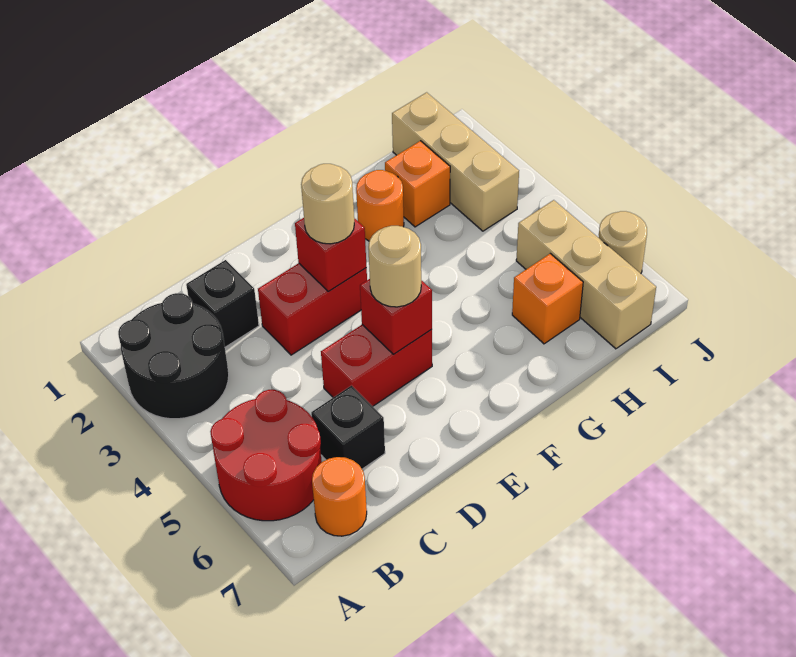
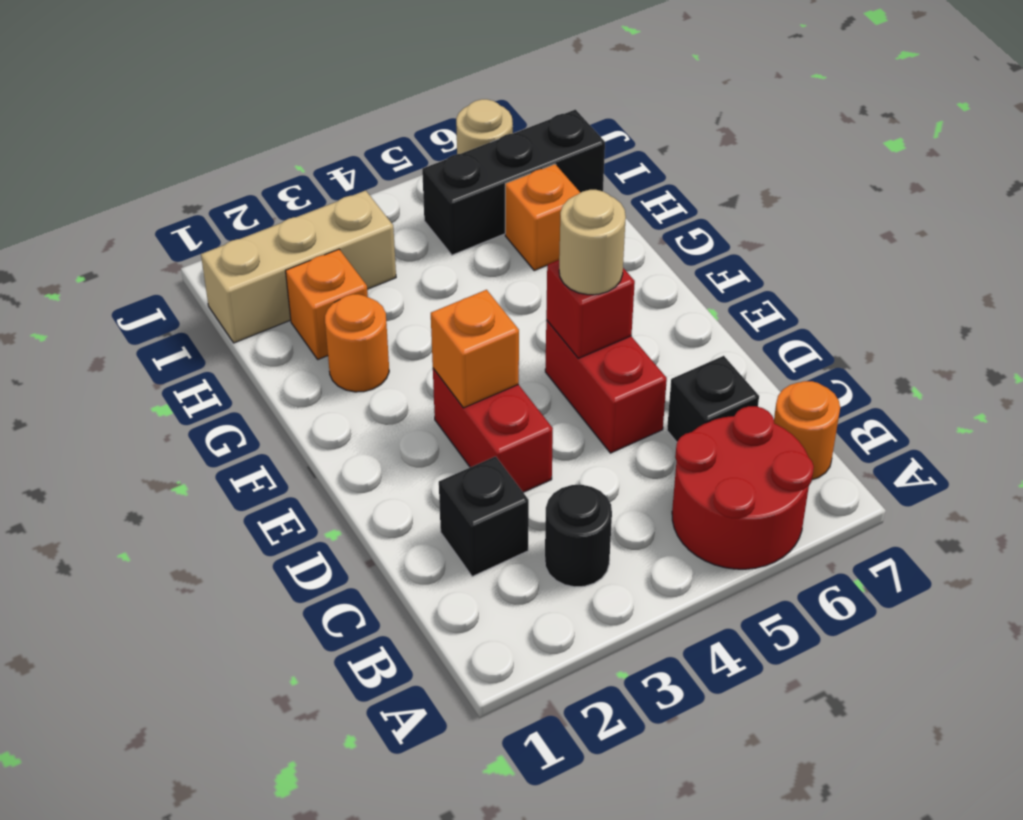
black 2x2 round brick [118,293,229,419] -> black 1x1 round brick [545,485,612,587]
red 1x1 brick [295,218,366,292] -> orange 1x1 brick [431,290,519,408]
tan 1x1 round brick [301,164,354,244] -> none
tan 1x3 brick [516,200,656,349] -> black 1x3 brick [422,110,605,255]

